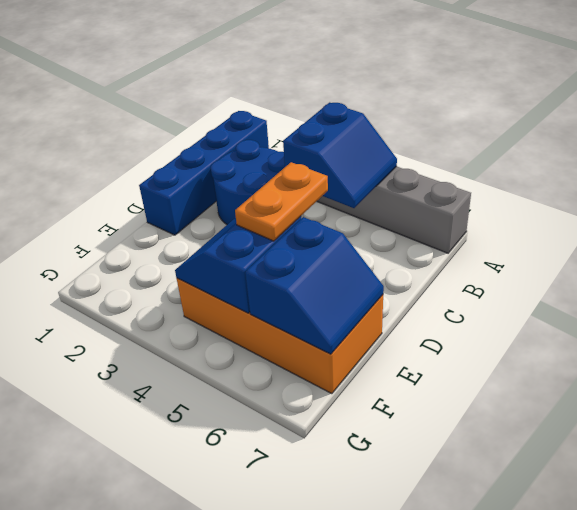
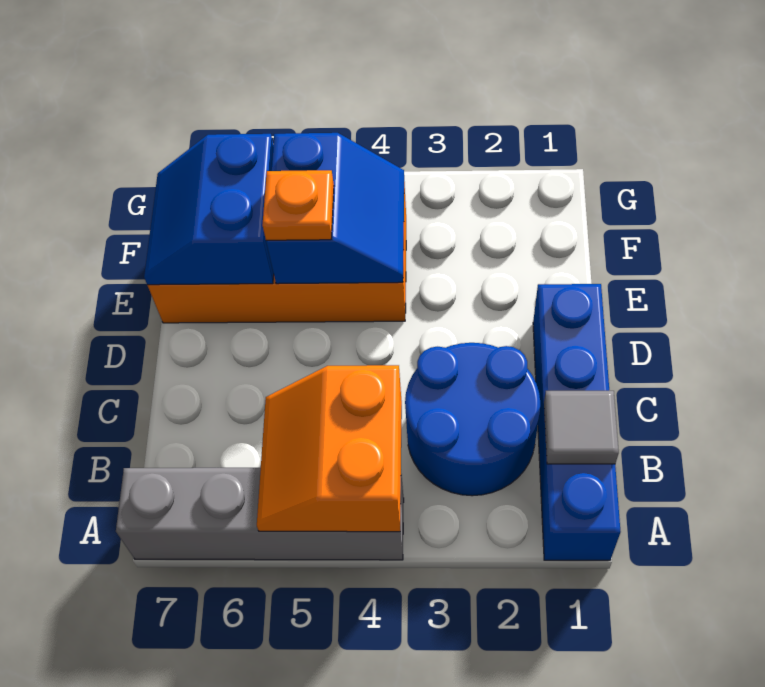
blue 2x2 slope [283,103,397,208] -> orange 2x2 slope [257,365,402,532]
none -> grey 1x1 tile [544,391,619,464]
orange 1x2 plate [235,162,328,241] -> orange 1x1 plate [262,170,334,240]

